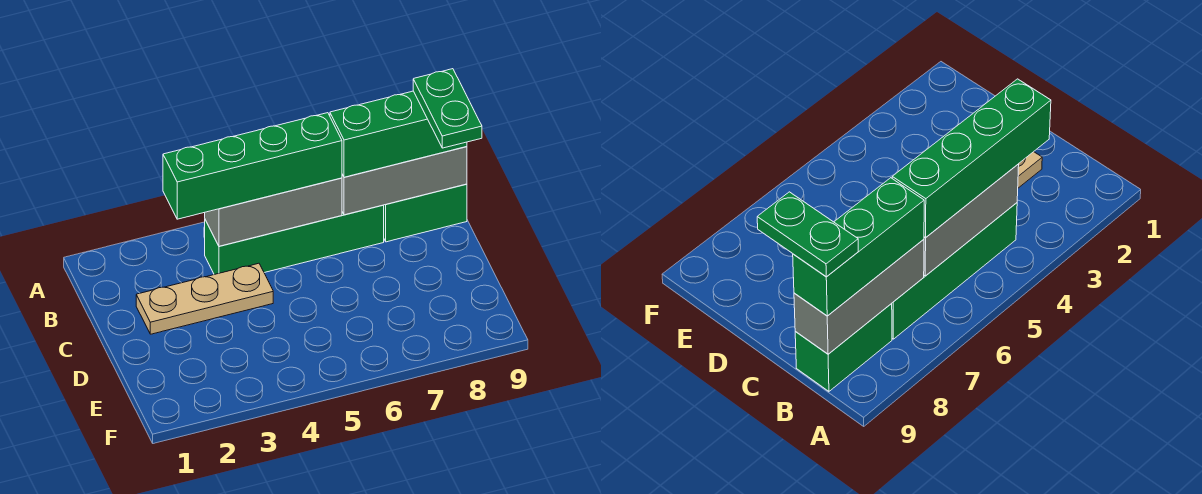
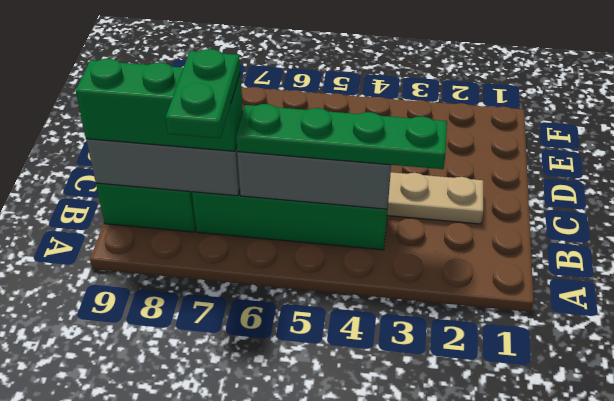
green 1x4 brick [163,113,342,219] -> green 1x4 plate [236,104,447,169]
green 1x2 plate [413,69,482,148] -> green 1x2 plate moved to [166,49,240,138]

